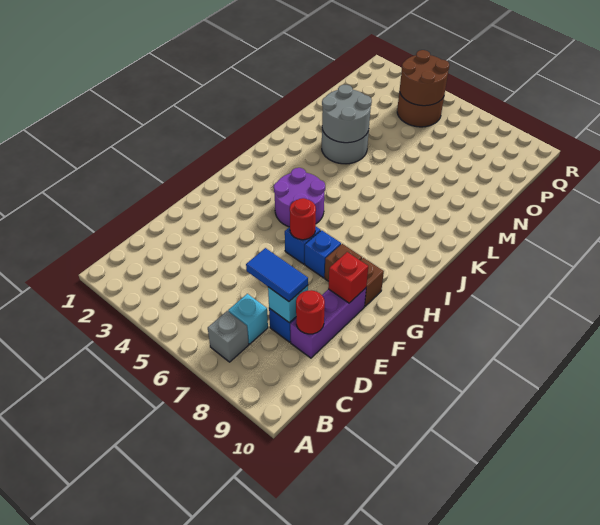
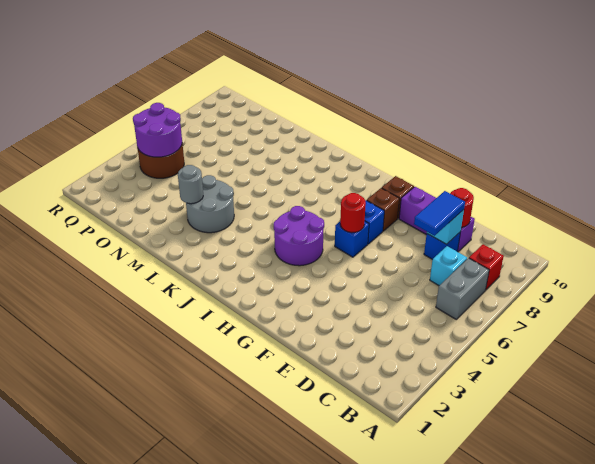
grey 1x1 brick [208,311,249,362] -> grey 1x2 brick [436,258,489,319]
red 1x1 brick [328,252,368,303] -> red 1x1 brick moved to [469,244,504,290]
grey 2x2 round brick [322,85,372,143] -> grey 1x1 round brick [178,165,203,204]
brown 2x2 round brick [400,50,449,106] -> purple 2x2 round brick [133,103,182,157]

